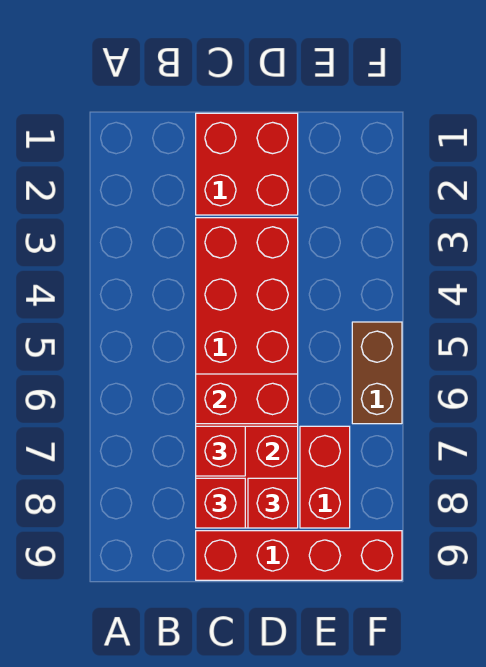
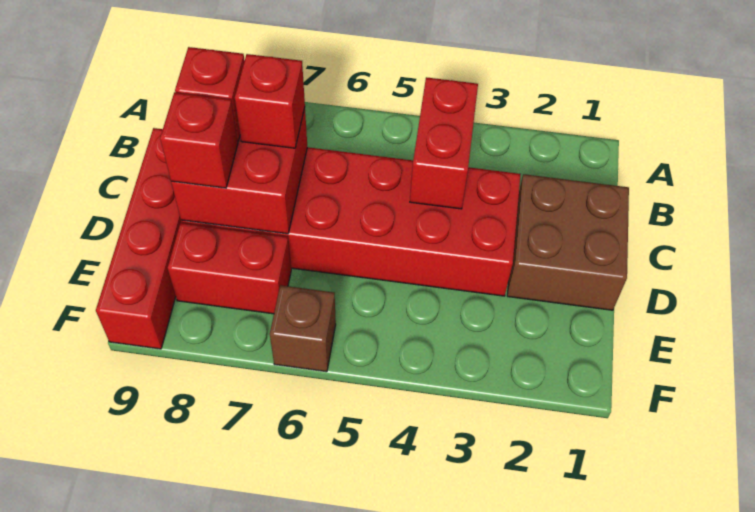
red 2x2 brick [196,113,298,215] -> brown 2x2 brick [507,174,629,310]
red 1x2 brick [196,374,298,424] -> red 1x2 brick moved to [410,77,478,209]
brown 1x2 brick [352,322,402,424] -> brown 1x1 brick [270,285,336,372]

